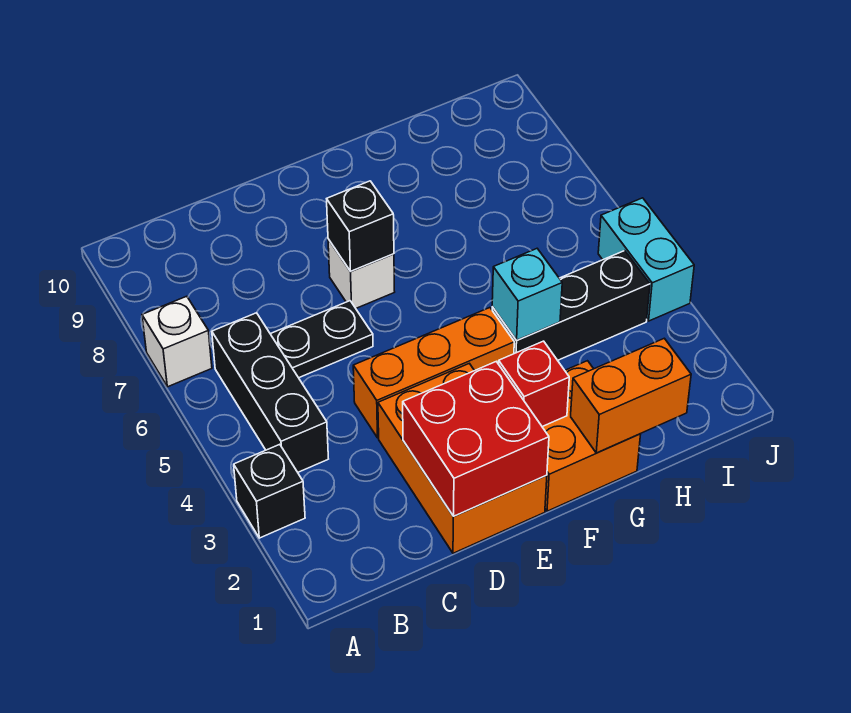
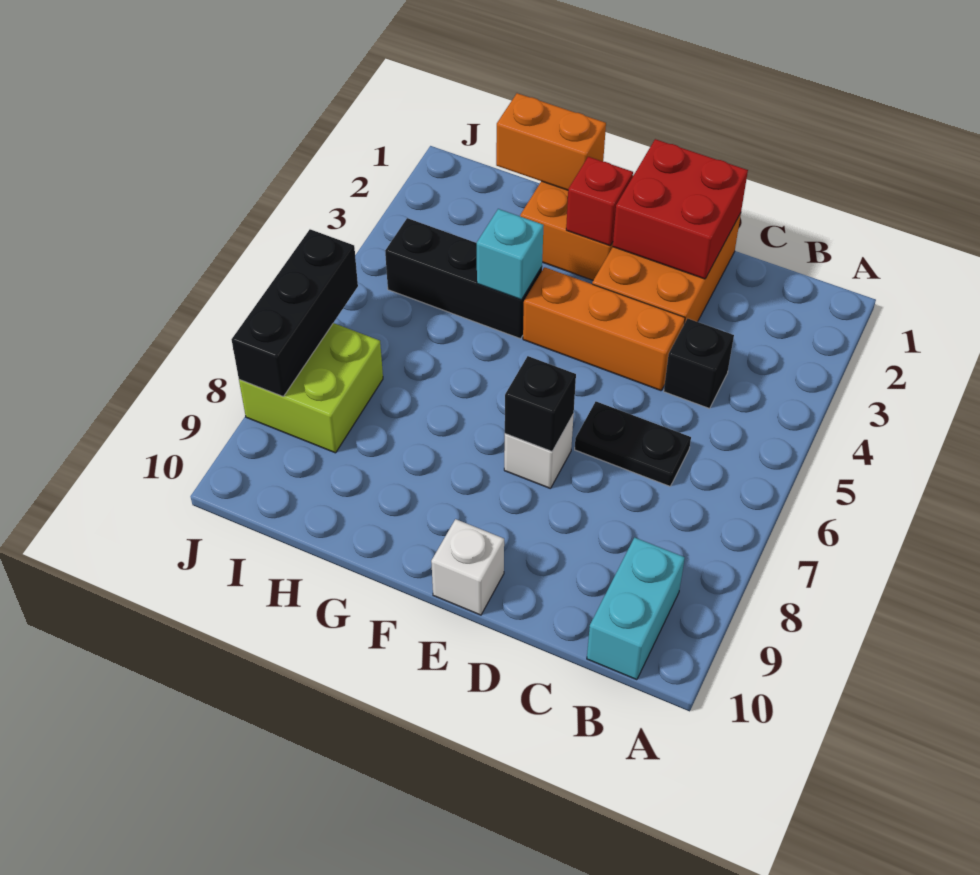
black 1x1 brick [234,444,305,538] -> black 1x1 brick moved to [664,318,734,409]
white 1x1 brick [142,296,212,387] -> white 1x1 brick moved to [431,519,504,615]
black 1x3 brick [212,313,328,472] -> black 1x3 brick moved to [232,229,358,397]
none -> lime 2x2 brick [239,323,383,453]
cyan 1x2 brick [598,198,694,321] -> cyan 1x2 brick moved to [587,538,685,680]

